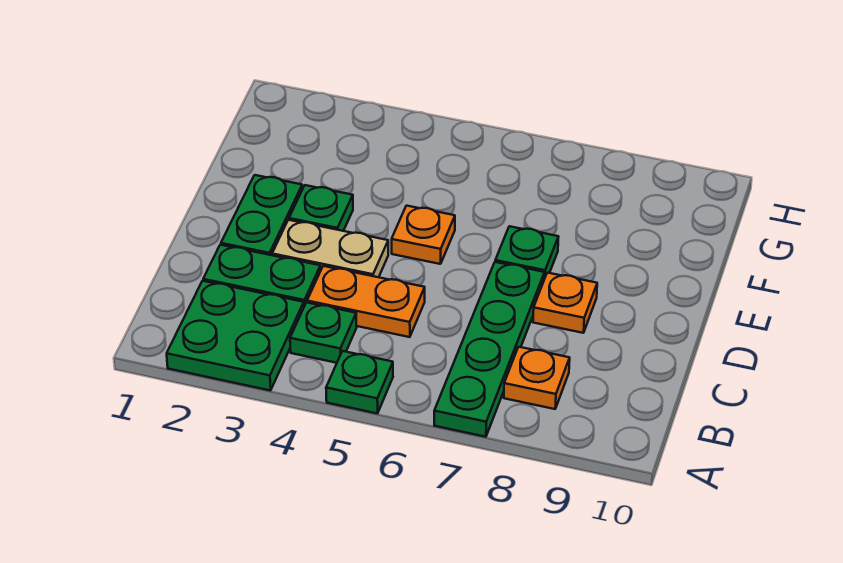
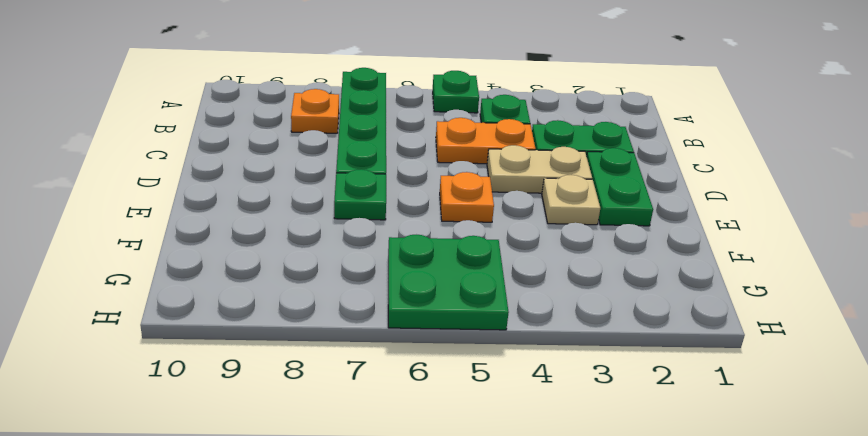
green 2x2 plate [167,281,304,391] -> green 2x2 plate moved to [388,235,509,330]
orange 1x1 plate [533,273,597,333] -> none
green 1x1 plate [289,185,353,231] -> tan 1x1 plate [542,175,600,225]

